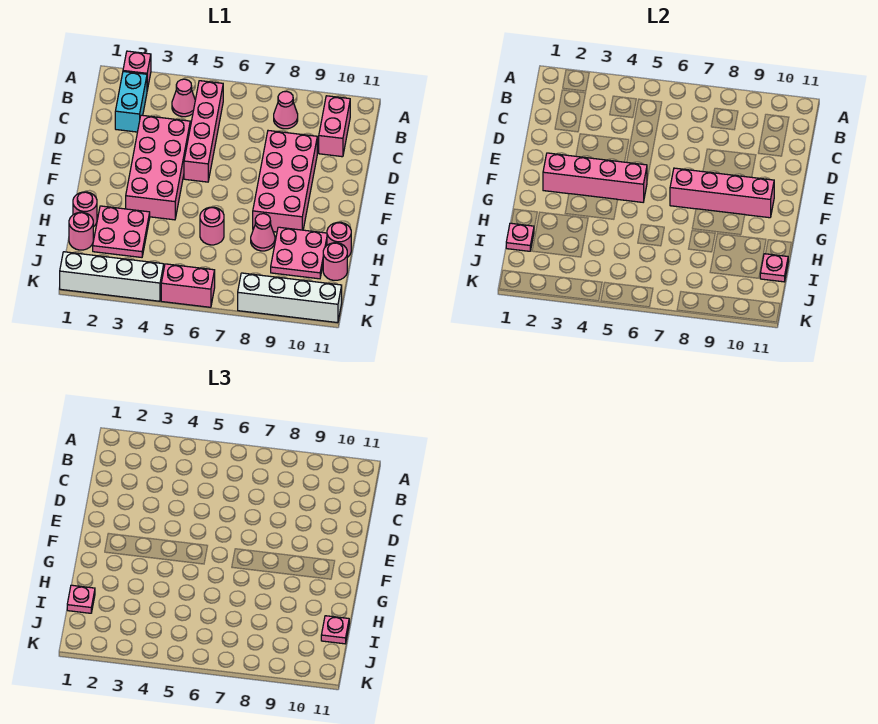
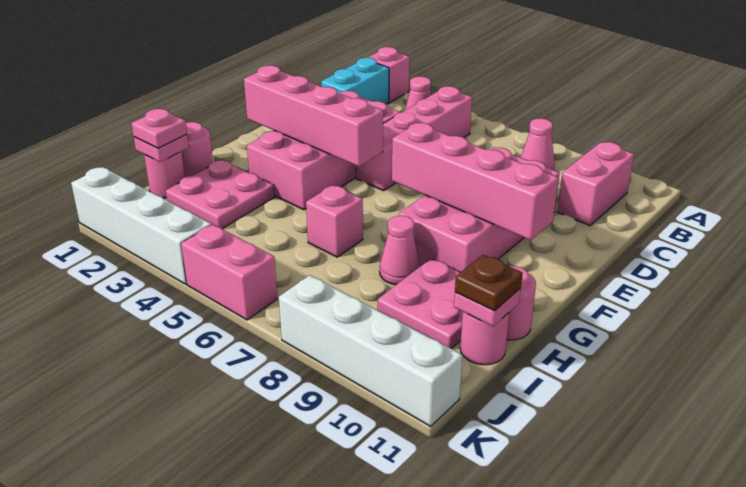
pink 1x1 round brick [200,207,224,245] -> pink 1x1 brick [306,185,363,257]
pink 1x1 plate [321,616,349,644] -> brown 1x1 plate [455,255,522,311]

